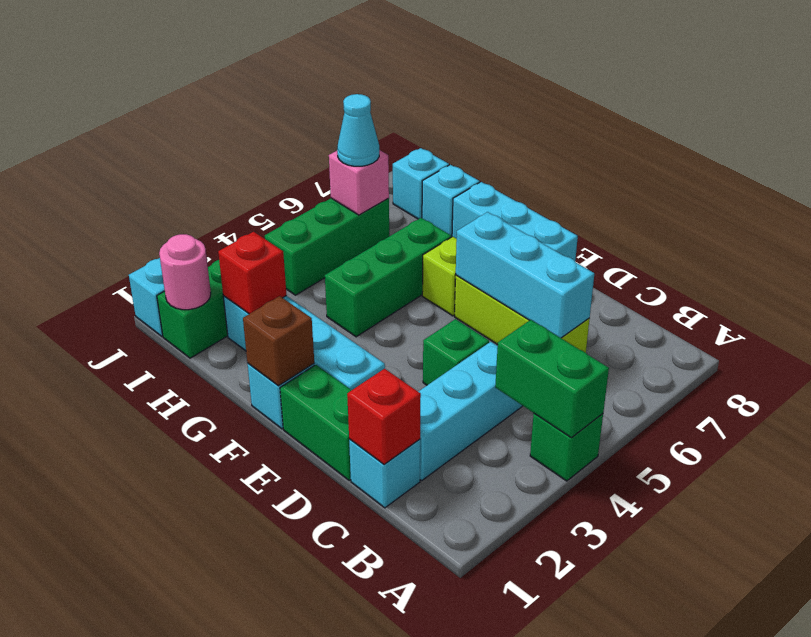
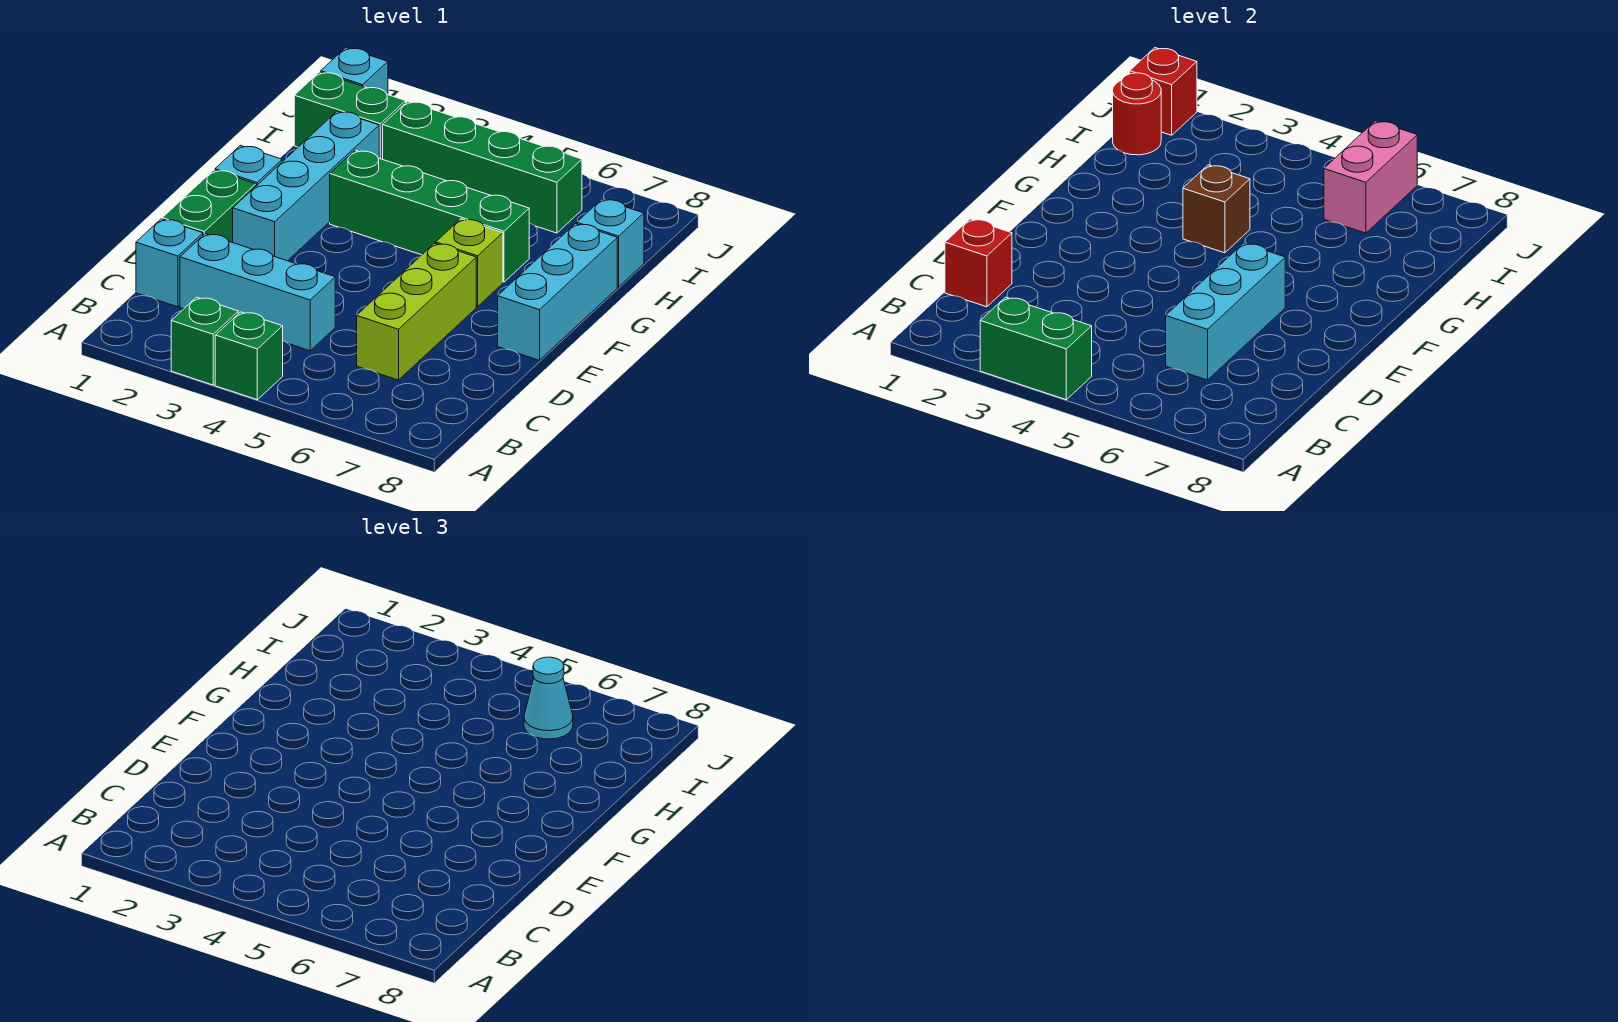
green 1x2 brick [495,320,609,438] -> green 1x2 brick turned to [980,297,1092,400]
green 1x1 brick [423,319,489,385] -> green 1x1 brick moved to [171,297,238,385]
brown 1x1 brick [243,296,314,386] -> brown 1x1 brick moved to [1183,165,1250,253]
green 1x3 brick [325,218,451,337] -> green 1x4 brick [330,150,529,282]
red 1x1 brick [218,232,286,314] -> red 1x1 brick moved to [1130,48,1197,135]
pink 1x1 round brick [159,234,211,310] -> red 1x1 round brick [1113,73,1161,155]
green 1x3 brick [265,198,389,295] -> green 1x4 brick [383,101,582,233]
pink 1x1 brick [329,150,389,215] -> pink 1x2 brick [1324,121,1417,233]
cyan 1x1 brick [393,148,449,219] -> none

